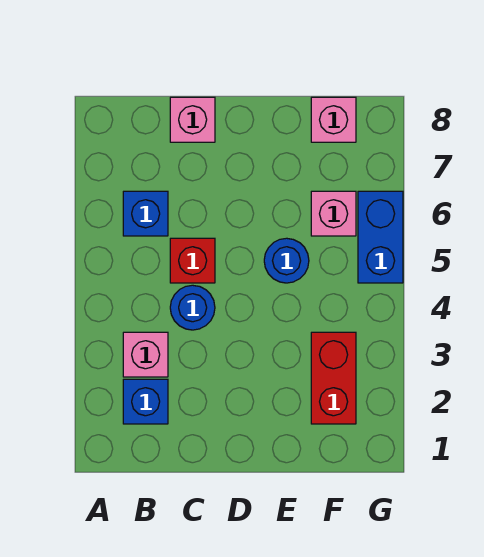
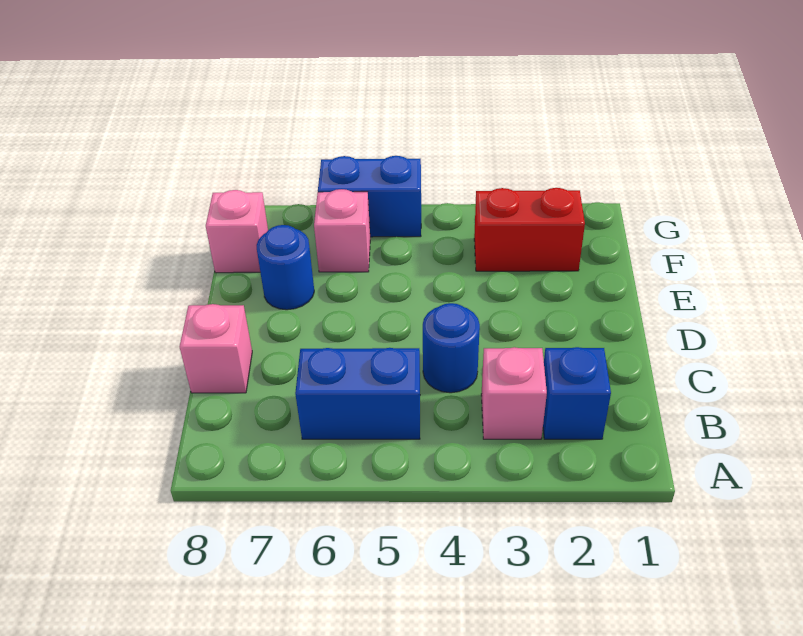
blue 1x1 brick [123,191,168,236] -> blue 1x2 brick [295,348,420,439]
red 1x1 brick [170,238,215,283] -> none
blue 1x1 round brick [264,238,309,283] -> blue 1x1 round brick moved to [257,225,314,310]

